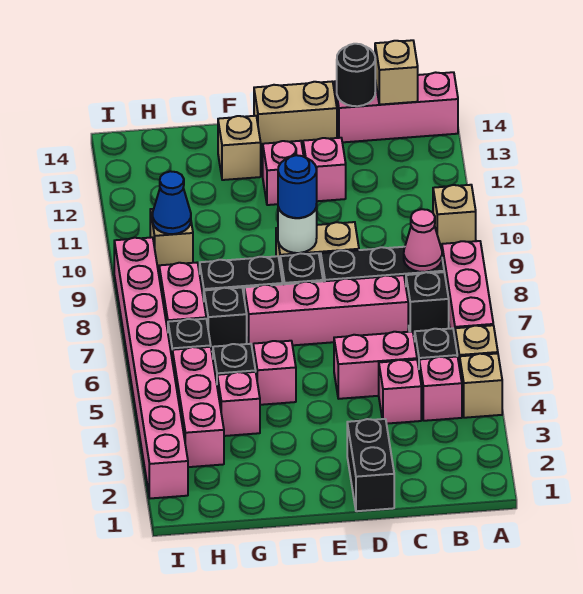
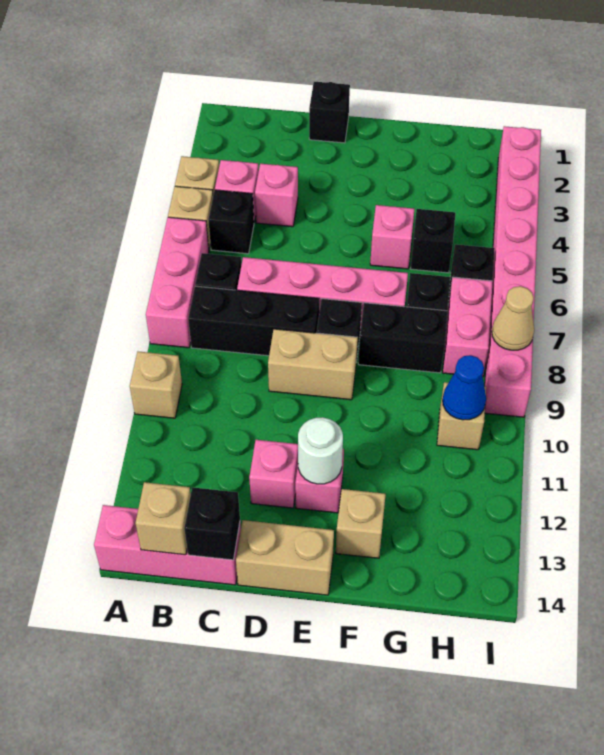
pink 1x1 cone [404,209,442,272] -> none
pink 1x2 brick [334,331,417,399] -> none
black 1x1 round brick [337,44,375,106] -> black 1x1 brick [184,487,240,560]
black 1x2 brick [347,419,394,511] -> black 1x1 brick [309,82,350,143]
white 1x1 round brick [278,204,317,253] -> white 1x1 round brick moved to [298,417,343,484]
blue 1x1 round brick [278,155,317,218] -> none
pink 1x1 brick [217,372,260,436] -> none
pink 1x3 brick [172,347,224,467] -> none
none -> tan 1x1 cone [492,286,534,350]

